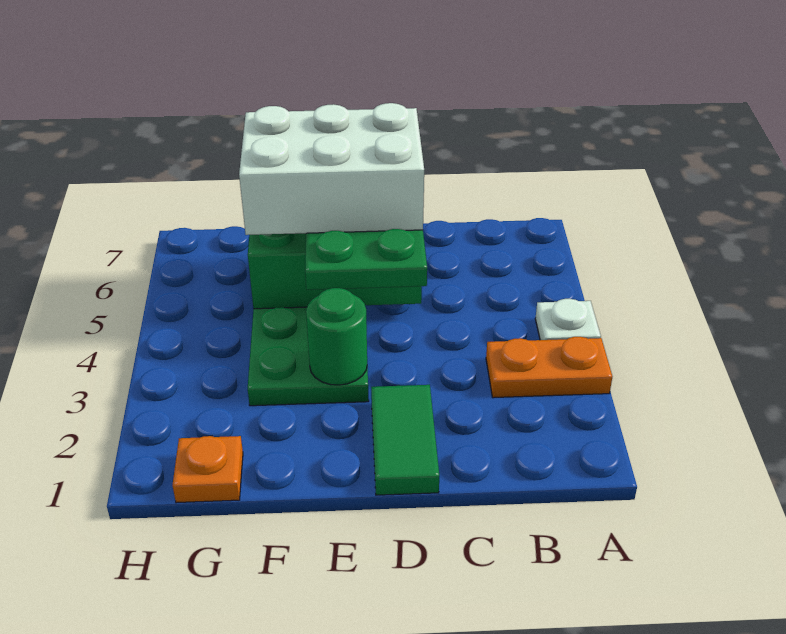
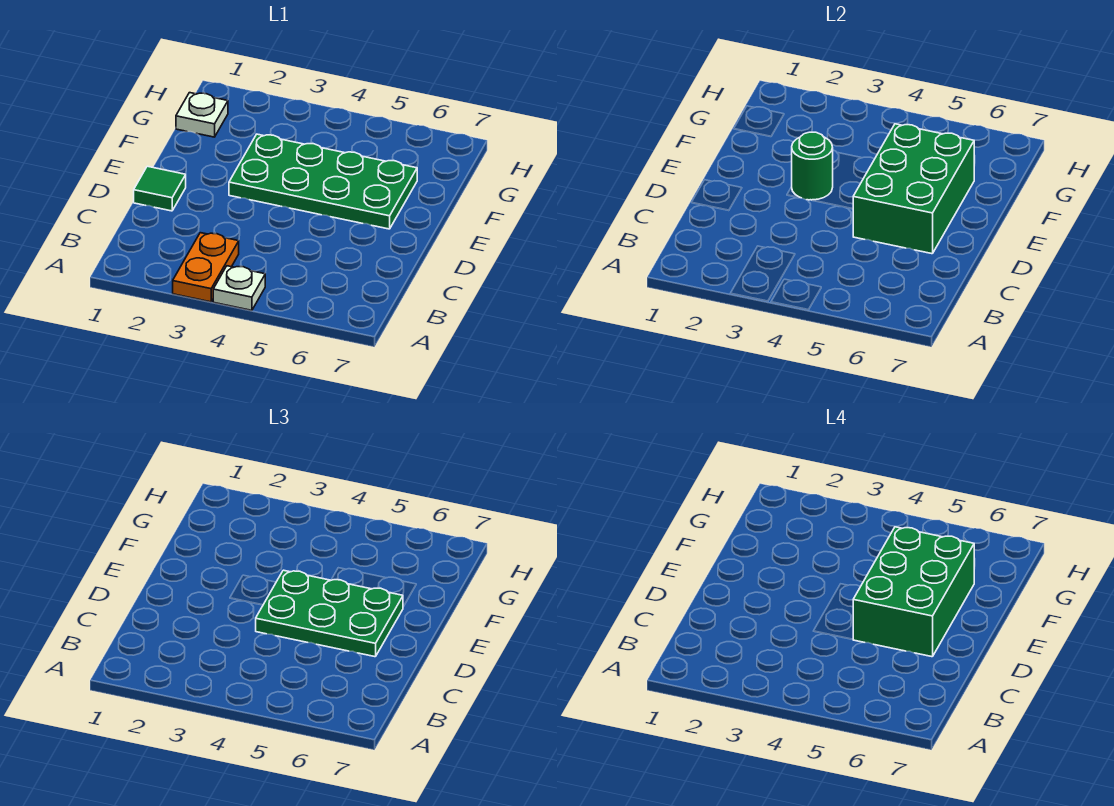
green 1x2 tile [371,385,439,495] -> green 1x1 tile [134,166,186,211]
white 2x3 brick [239,103,424,235] -> green 2x3 brick [853,527,974,657]
orange 1x1 plate [173,436,243,503] -> white 1x1 plate [176,93,228,137]

